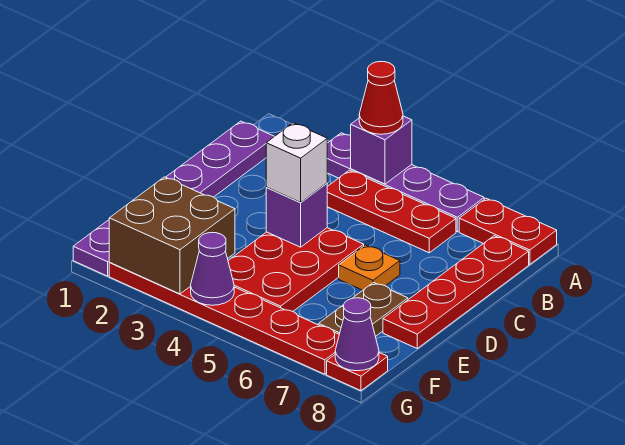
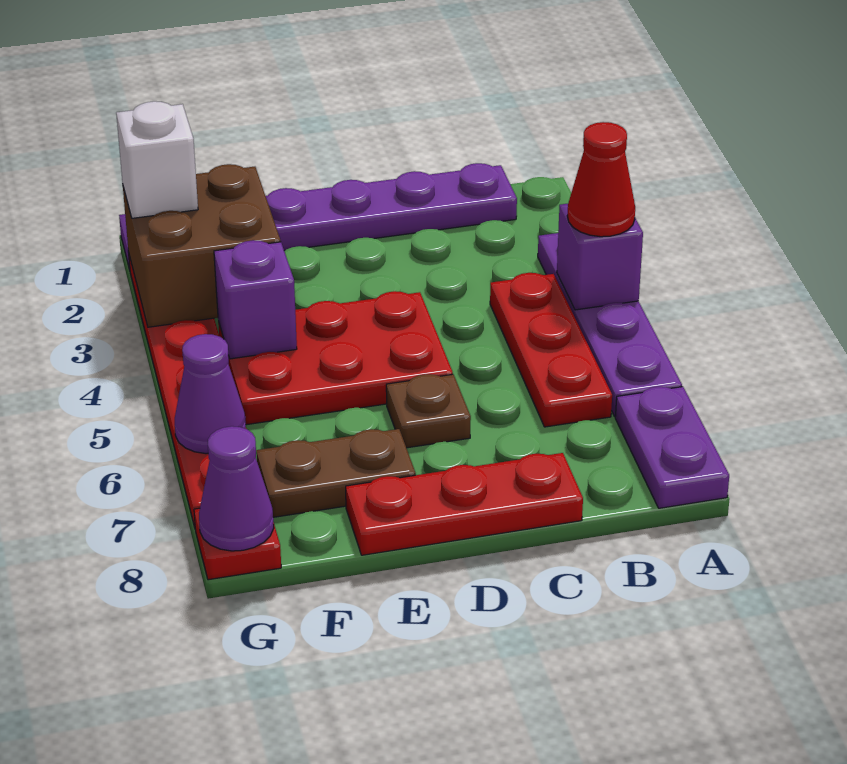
red 1x2 plate [459,198,557,264] -> purple 1x2 plate [615,387,729,508]
red 1x4 plate [383,236,529,348] -> red 1x3 plate [346,453,583,555]
purple 1x1 brick [266,183,327,247] -> purple 1x1 brick moved to [214,240,297,359]
white 1x1 brick [266,123,327,203] -> white 1x1 brick moved to [116,101,198,218]
orange 1x1 plate [339,245,400,290] -> brown 1x1 plate [386,374,471,448]
purple 1x1 cone [191,233,234,305] -> purple 1x1 cone moved to [175,334,246,454]

